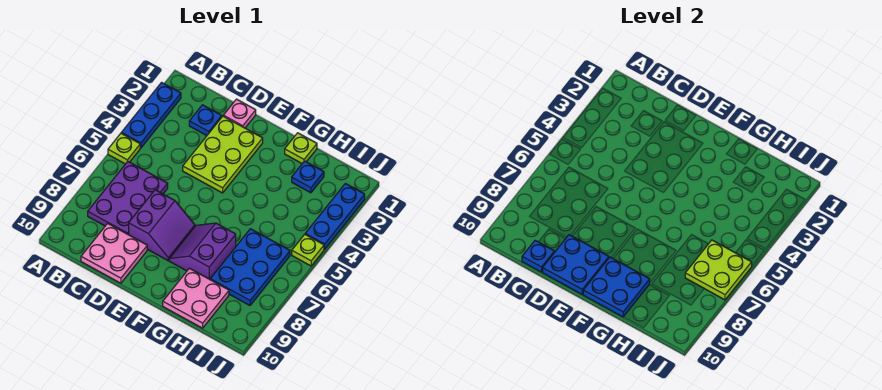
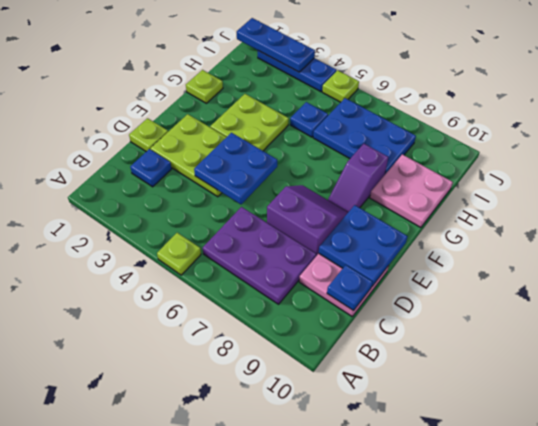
blue 1x3 plate [121,82,181,148] -> blue 1x3 plate moved to [237,18,315,72]
pink 1x1 plate [223,99,256,128] -> lime 1x1 plate [129,118,168,152]
purple 2x2 slope [169,223,236,279] -> purple 1x2 slope [328,144,388,212]
blue 2x2 plate [583,257,650,317] -> blue 2x2 plate moved to [194,133,277,204]
blue 1x1 plate [292,161,324,193] -> blue 1x1 plate moved to [290,102,328,137]
lime 2x2 plate [685,240,752,300] -> lime 2x2 plate moved to [210,94,289,151]

